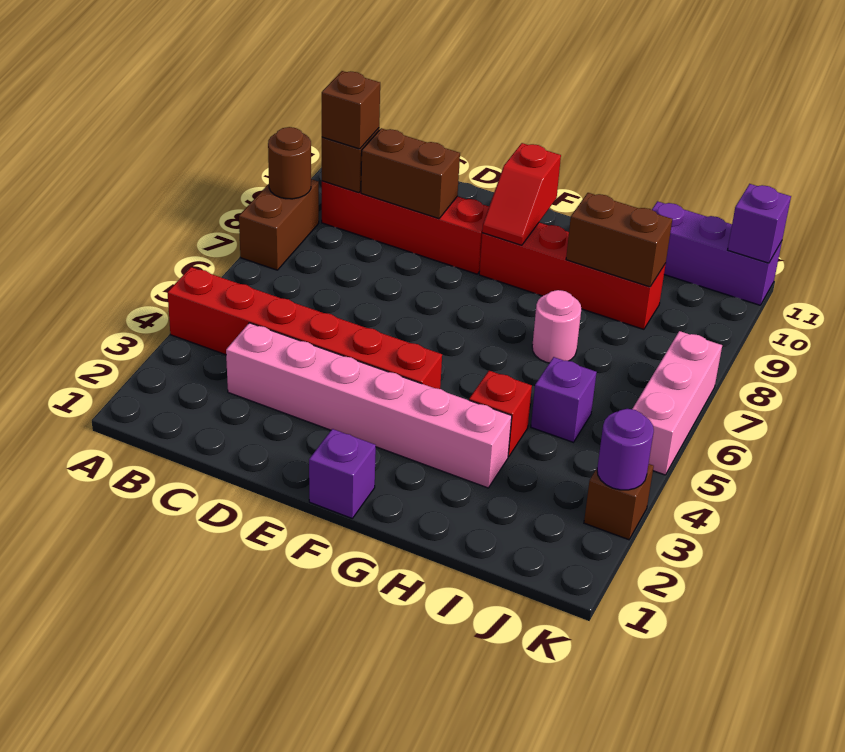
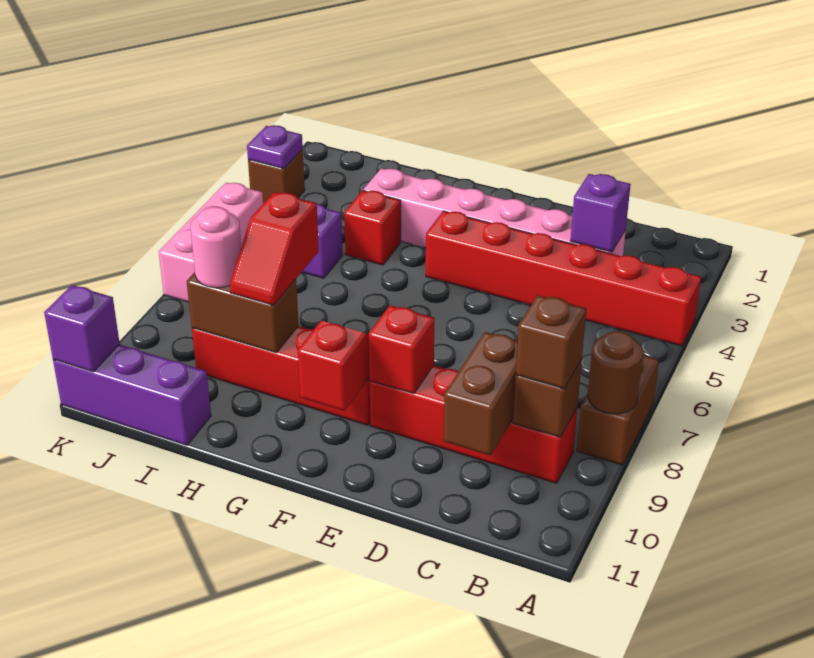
brown 1x2 brick [361,128,460,219] -> brown 1x2 brick turned to [443,332,518,456]
none -> red 1x1 brick [369,305,434,394]
purple 1x1 brick [309,429,376,518] -> purple 1x1 brick moved to [571,174,631,252]
pink 1x1 round brick [532,290,581,363] -> pink 1x1 round brick moved to [190,207,241,288]
none -> red 1x2 slope [230,192,319,305]
purple 1x1 round brick [597,409,654,490] -> purple 1x1 plate [247,125,303,168]

